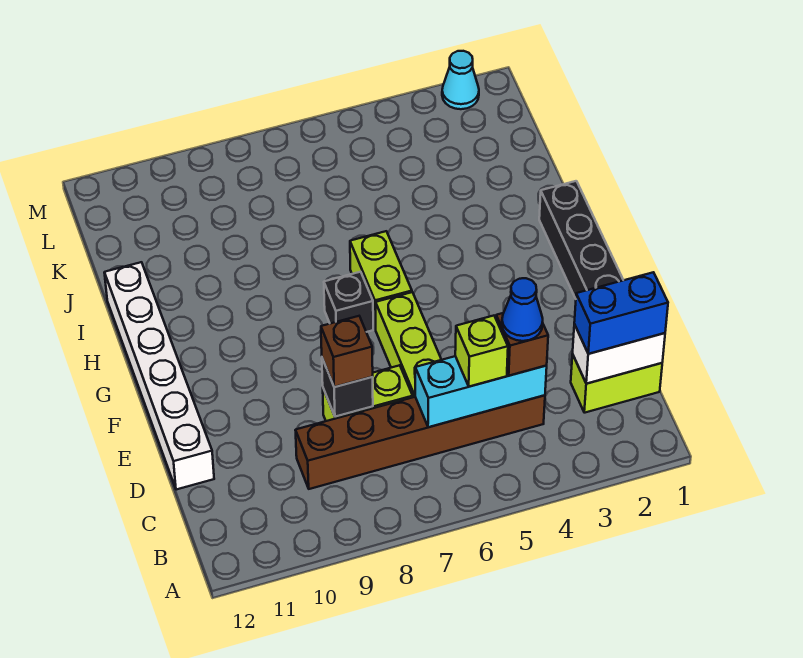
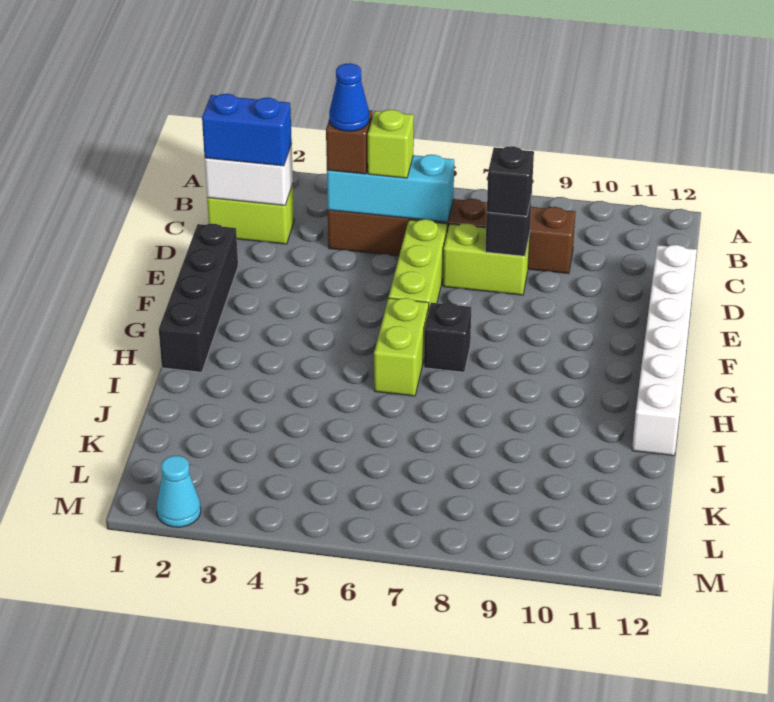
brown 1x1 brick [321,316,373,387] -> black 1x1 brick [487,146,534,216]

